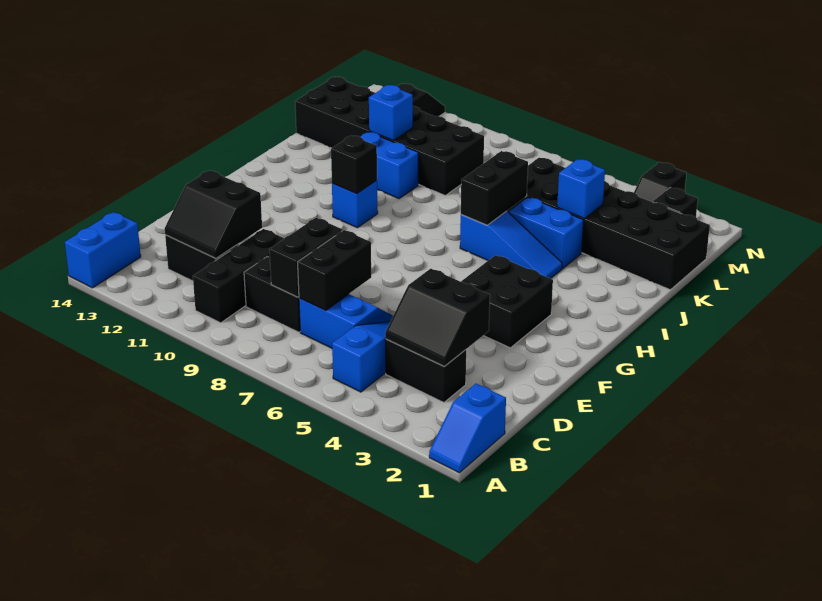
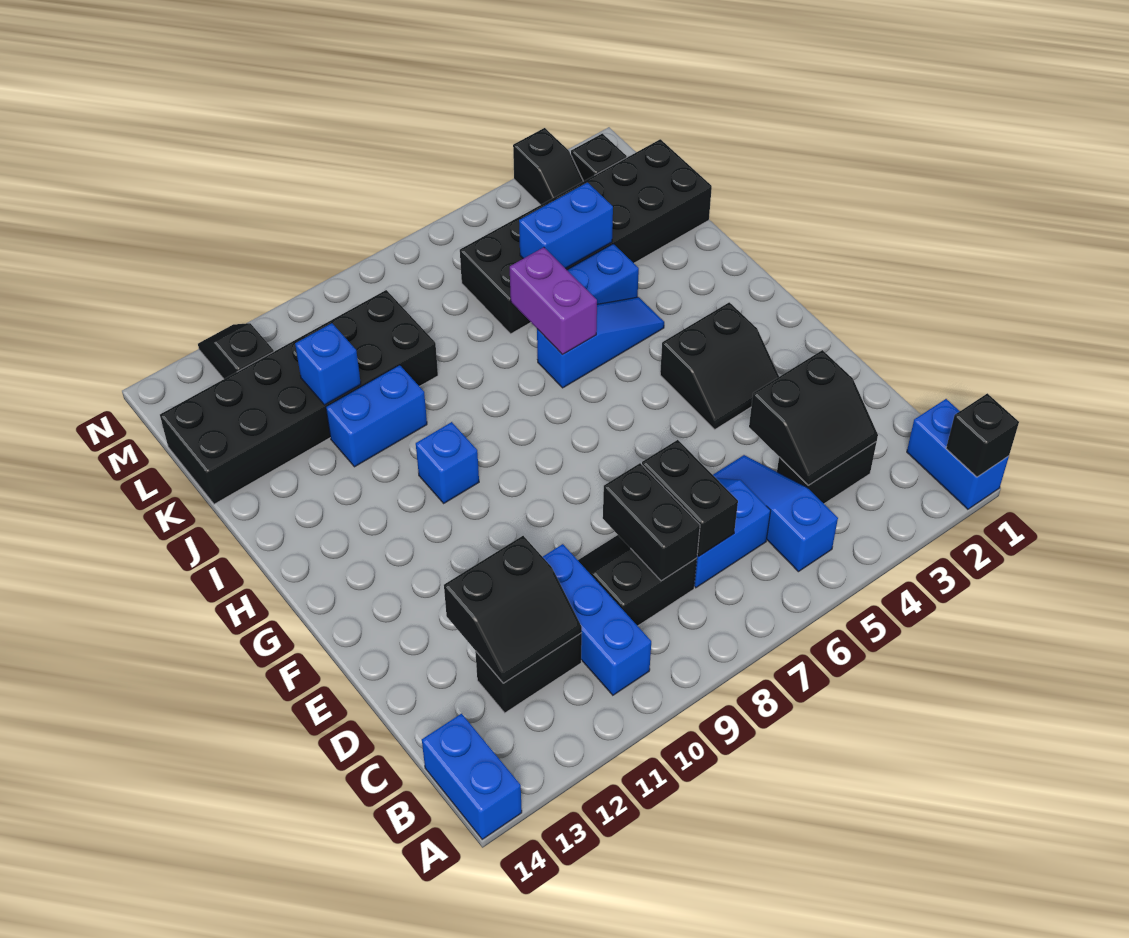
blue 1x2 slope [429,384,506,473] -> blue 1x2 brick [907,399,1009,509]
black 1x3 brick [193,229,284,323] -> blue 1x3 brick [543,544,651,695]
black 2x2 brick [461,255,553,348] -> black 2x2 slope [660,302,779,429]
black 1x1 brick [331,135,377,194] -> black 1x1 brick moved to [946,393,1019,477]
black 1x2 brick [461,151,528,225] -> purple 1x2 brick [510,247,597,355]
blue 1x1 brick [557,159,605,219] -> blue 1x2 brick [519,183,613,268]

